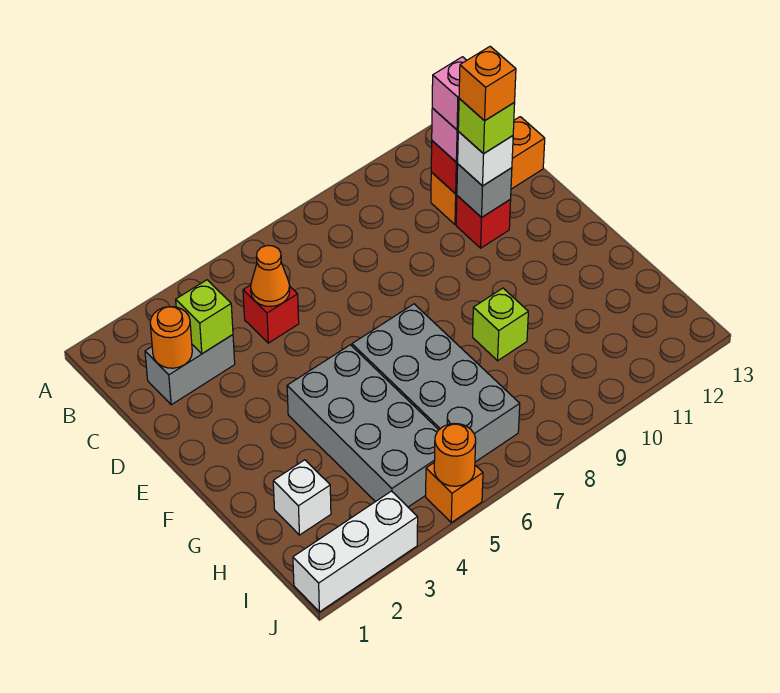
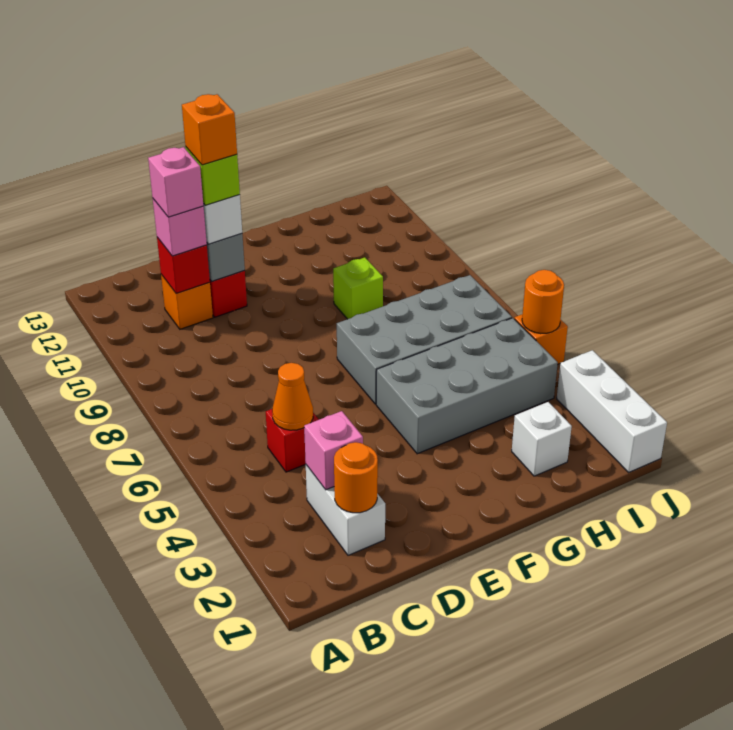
grey 1x2 brick [145,335,235,405] -> white 1x2 brick [306,465,385,555]
lime 1x1 brick [176,280,233,354] -> pink 1x1 brick [304,411,363,490]
orange 1x3 brick [431,117,545,225] -> orange 1x1 brick [161,274,213,329]

